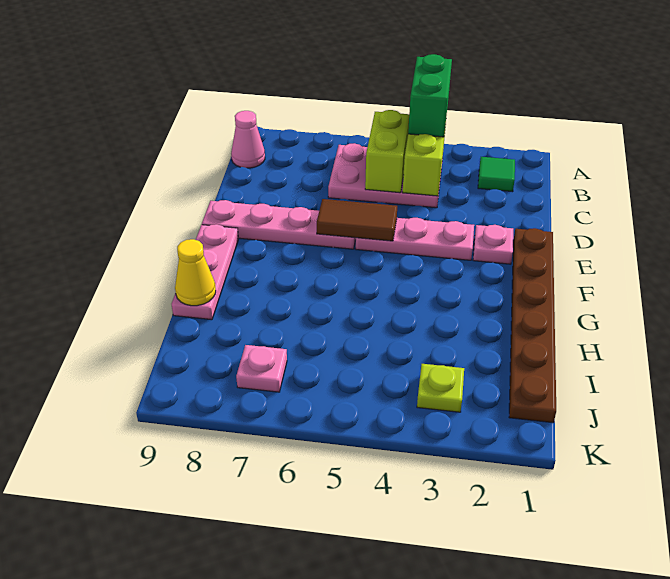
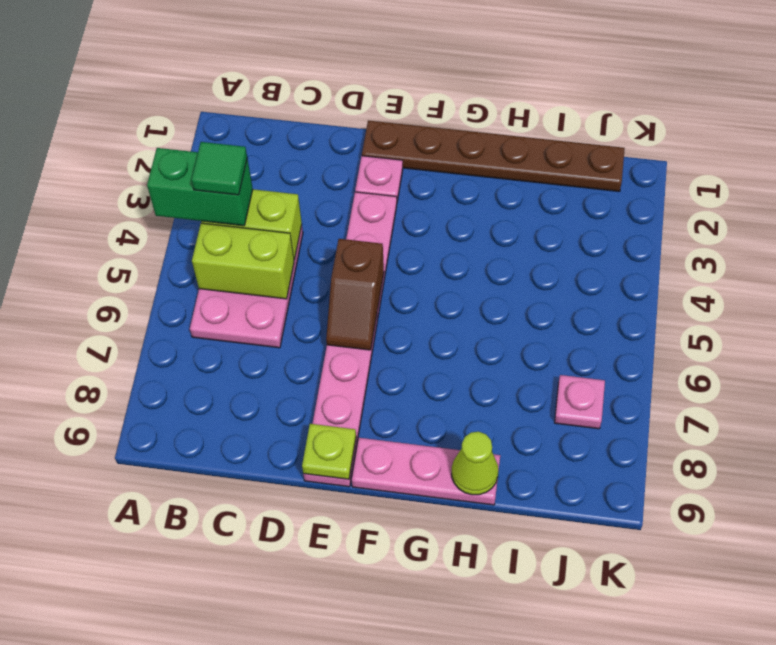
green 1x1 tile [478,157,515,192] -> green 1x1 tile moved to [191,142,247,195]
pink 1x1 cone [231,111,265,168] -> none
brown 1x2 tile [317,199,397,241] -> brown 1x2 slope [326,239,384,350]
yellow 1x1 cone [175,239,216,306] -> lime 1x1 cone [452,432,498,495]
lime 1x1 plate [417,364,464,412] -> lime 1x1 plate moved to [302,424,356,479]

